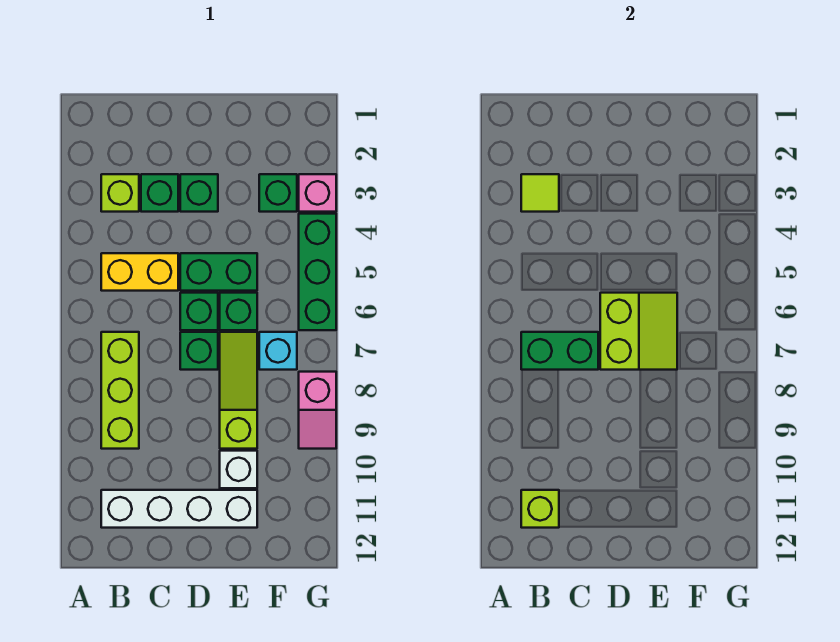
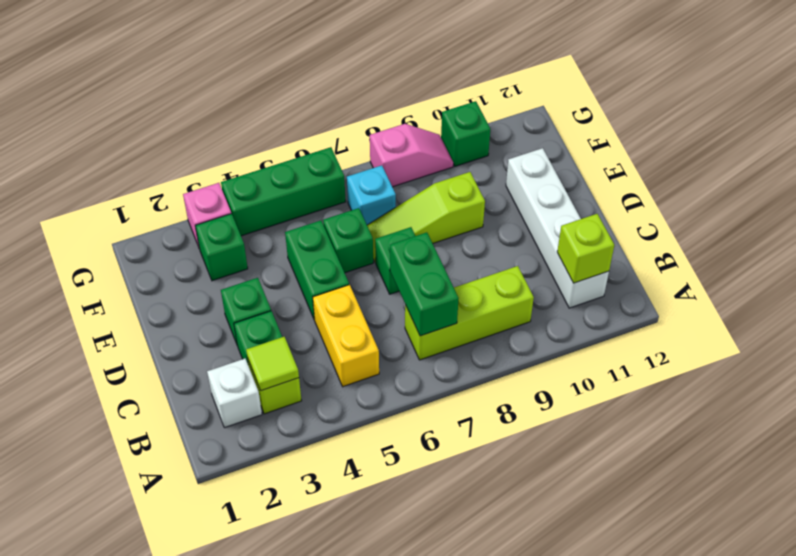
green 1x1 brick [180,293,218,330] -> green 1x1 brick moved to [441,101,490,166]
lime 2x2 slope [600,293,677,370] -> none
white 1x1 brick [220,451,257,488] -> white 1x1 brick moved to [207,359,262,428]

